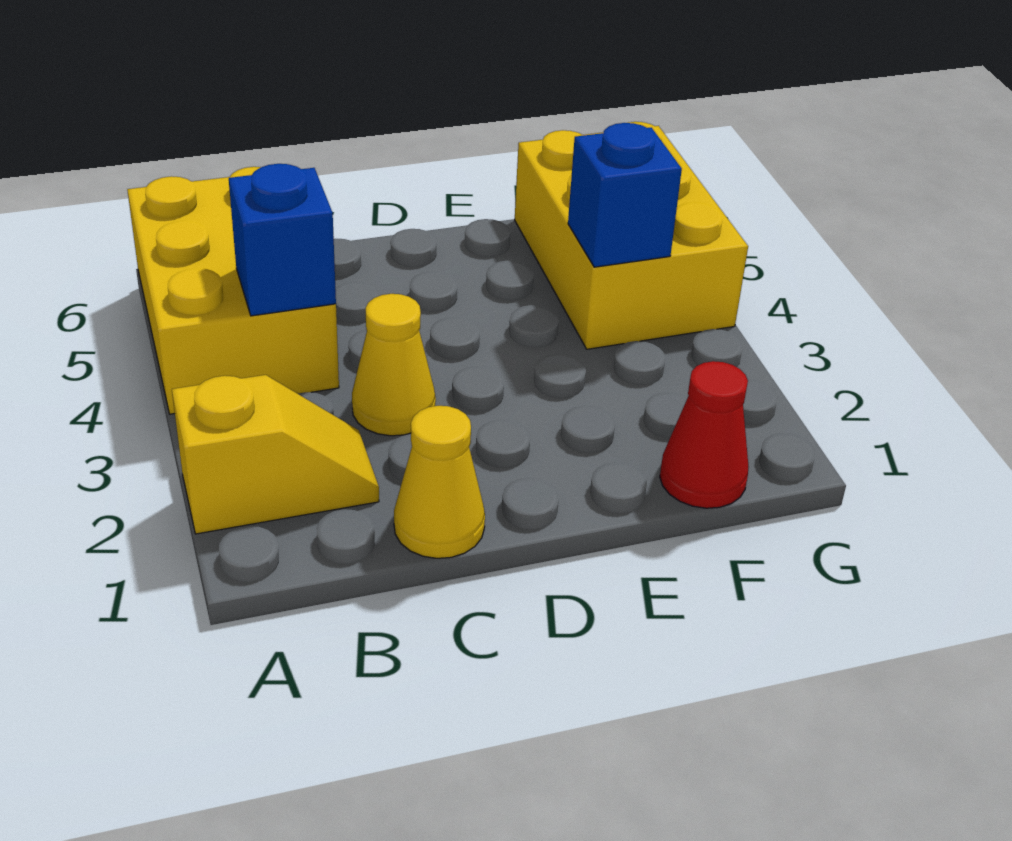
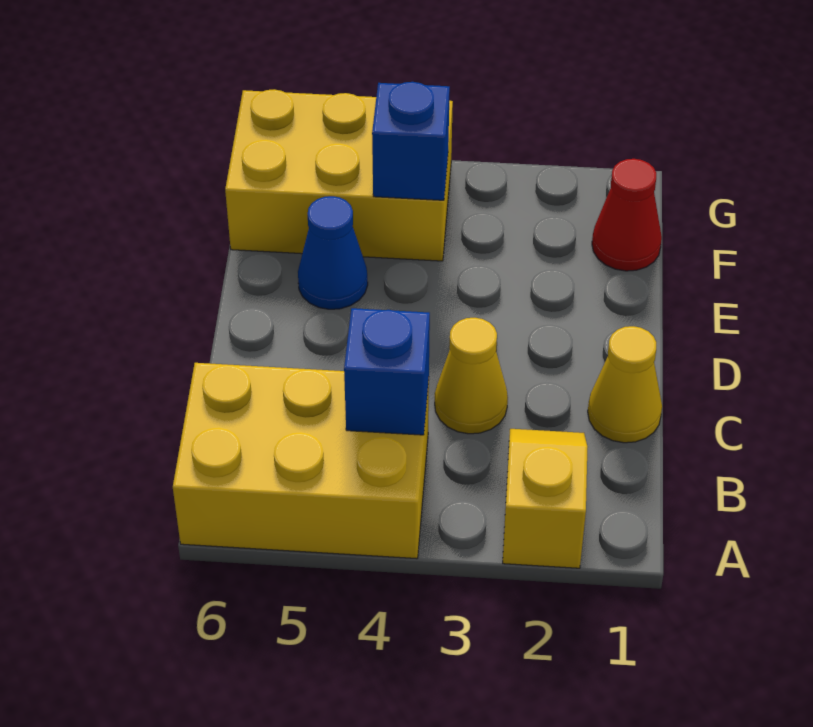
none -> blue 1x1 cone [298,196,368,309]

